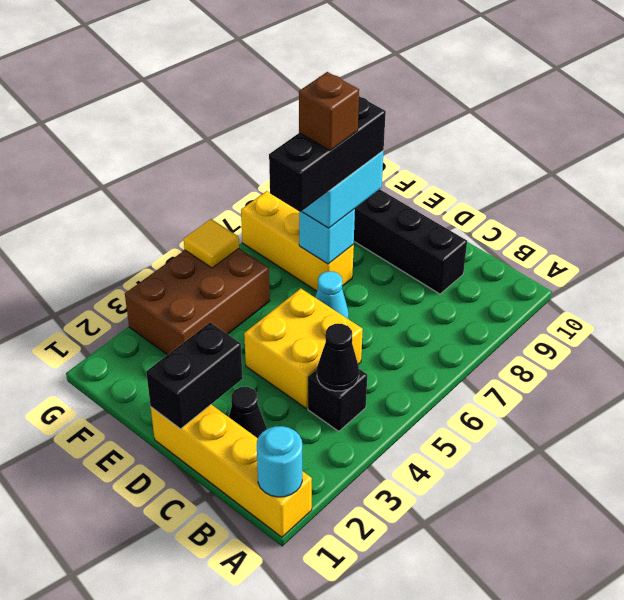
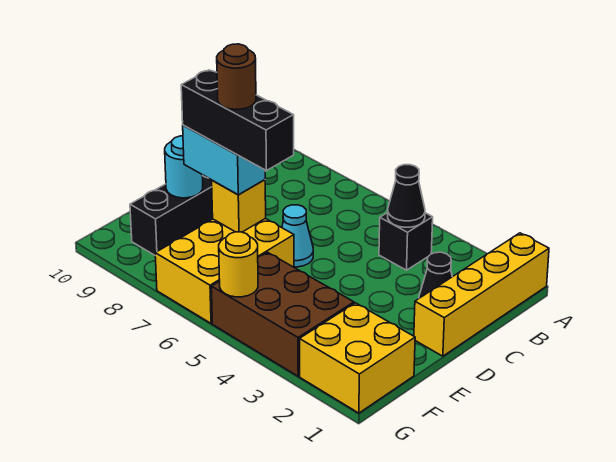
cyan 1x1 round brick [257,426,302,497] -> cyan 1x1 round brick moved to [165,136,203,198]
yellow 2x2 brick [244,288,363,409] -> yellow 2x2 brick moved to [300,303,415,413]
black 1x2 brick [146,322,243,429] -> none
yellow 1x3 brick [241,191,354,291] -> yellow 2x3 brick [155,219,294,323]
cyan 1x1 brick [299,209,355,264] -> yellow 1x1 brick [212,180,266,232]
brown 1x1 brick [299,72,359,151] -> brown 1x1 round brick [217,44,256,110]
yellow 1x1 tile [184,219,239,268] -> yellow 1x1 round brick [219,232,258,297]

